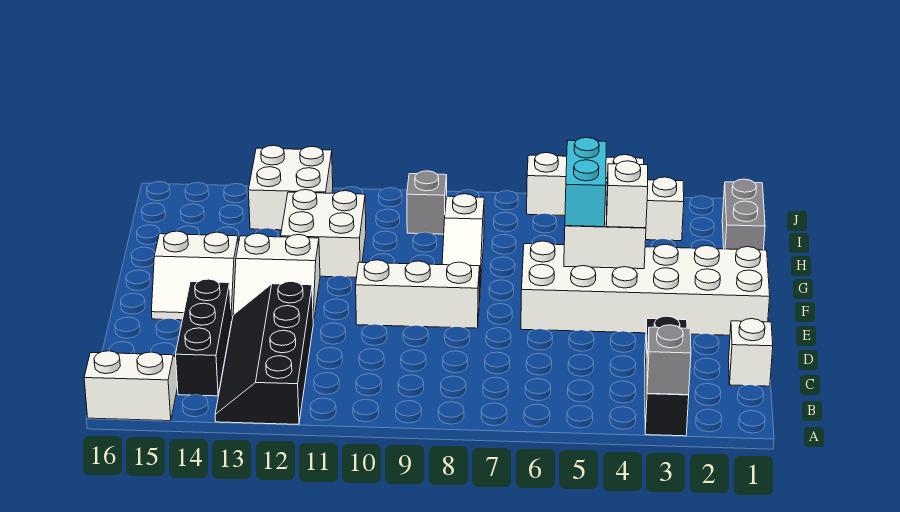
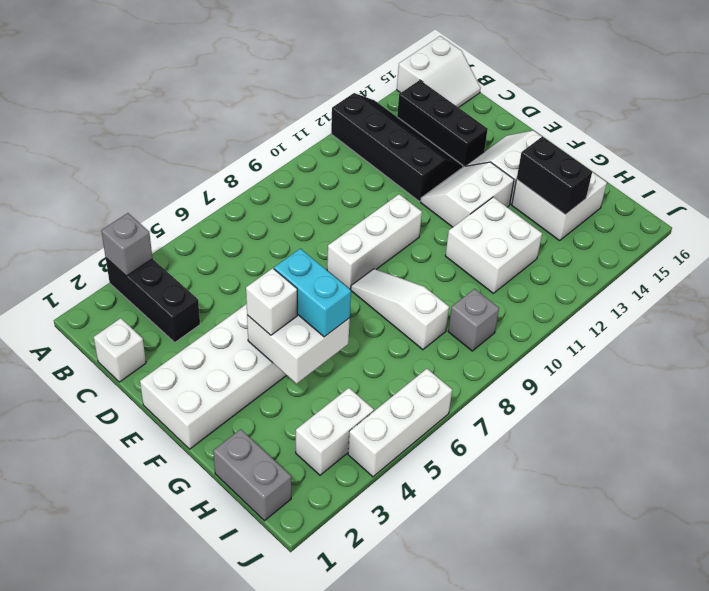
none -> black 1x2 brick [517,136,592,215]
white 2x2 brick [248,145,333,230] -> white 2x2 brick moved to [512,172,607,241]

